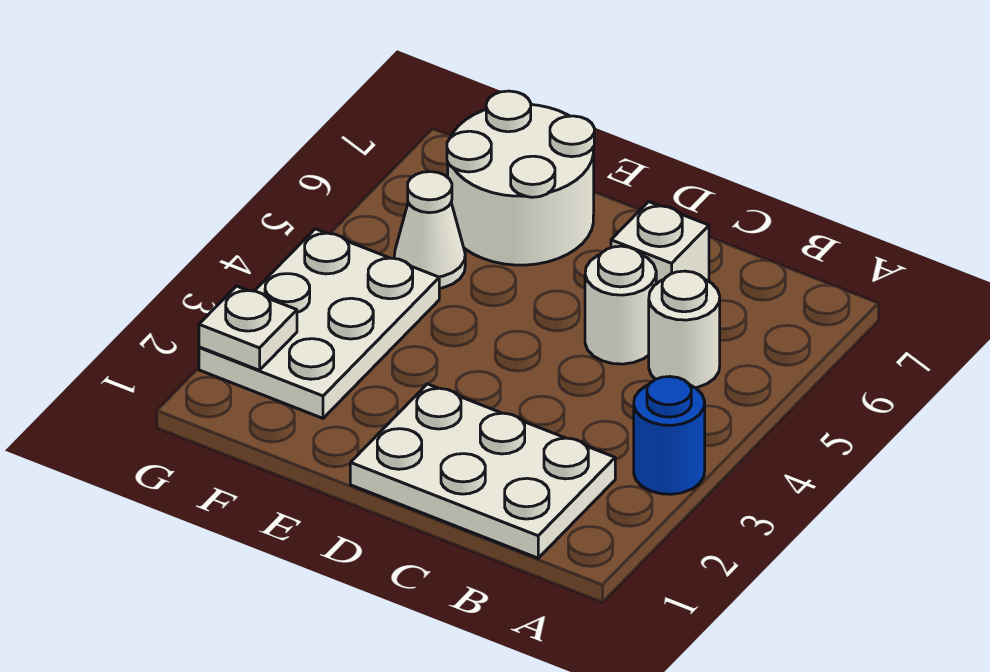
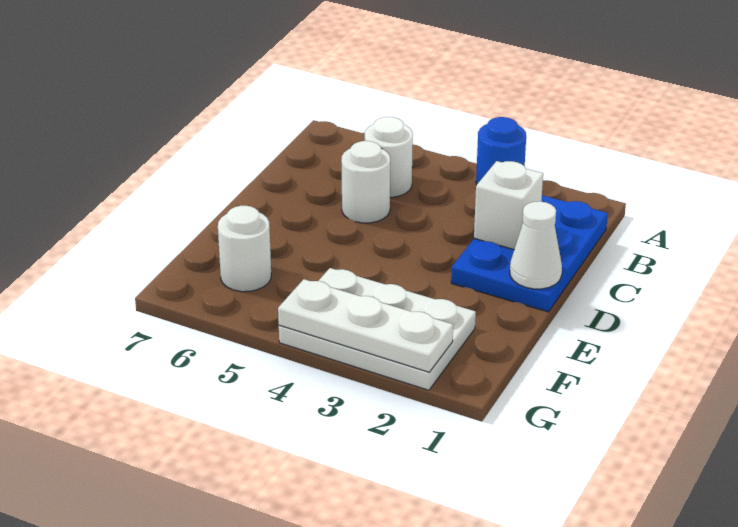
white 2x3 plate [350,384,615,558] -> blue 2x3 plate [451,195,608,312]
white 1x1 brick [611,202,709,284] -> white 1x1 brick moved to [474,161,543,249]
white 2x2 round brick [447,91,594,265] -> white 1x1 round brick [218,206,271,292]
white 1x1 cone [394,172,465,288] -> white 1x1 cone moved to [510,201,562,289]
white 1x1 plate [199,286,297,370] -> white 1x3 plate [278,279,453,372]

